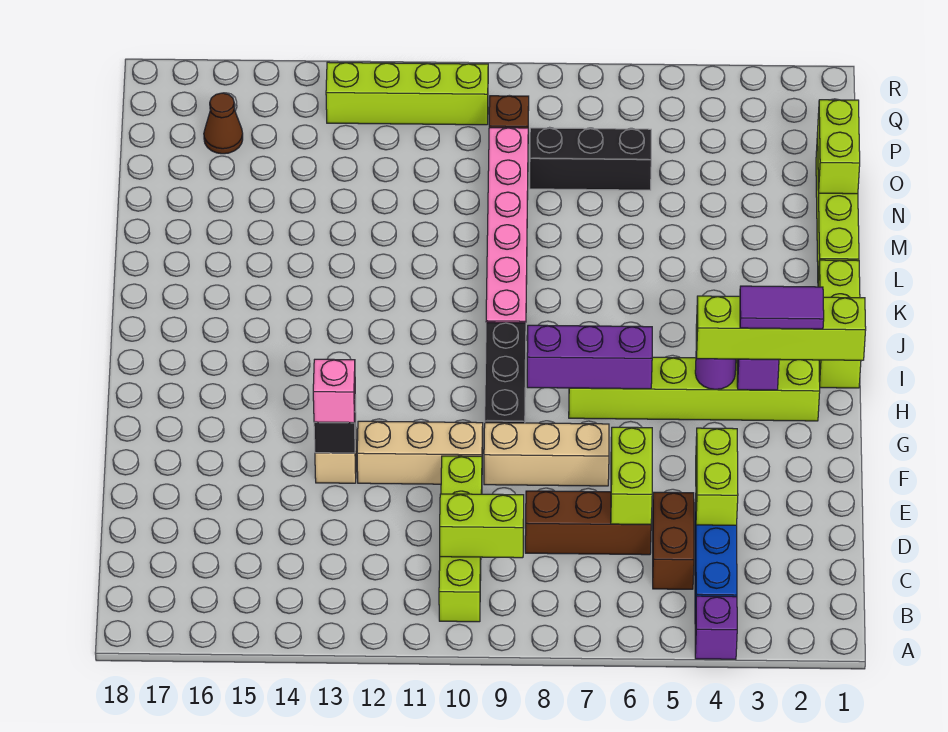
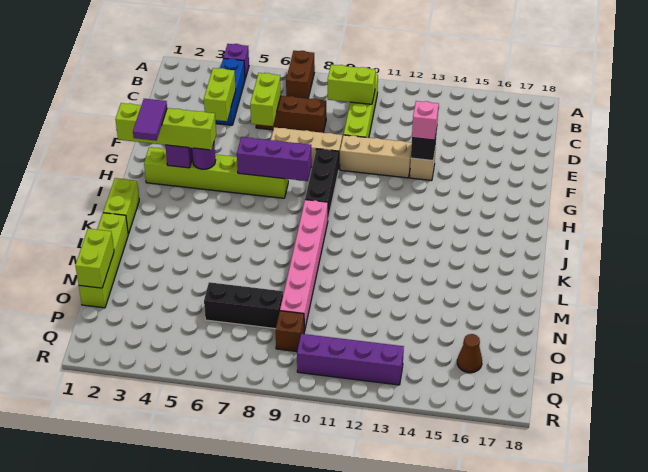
brown 1x2 brick [653,492,694,589] -> brown 1x2 brick moved to [286,51,315,98]
purple 1x2 tile [740,286,824,329] -> purple 1x2 tile turned to [133,99,167,141]
lime 1x3 brick [818,260,861,388] -> lime 1x2 brick [103,178,139,234]
lime 1x4 brick [326,62,488,125] -> purple 1x4 brick [297,334,404,385]

